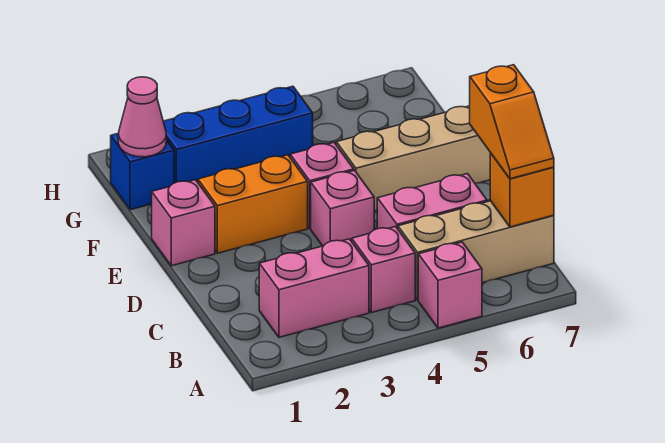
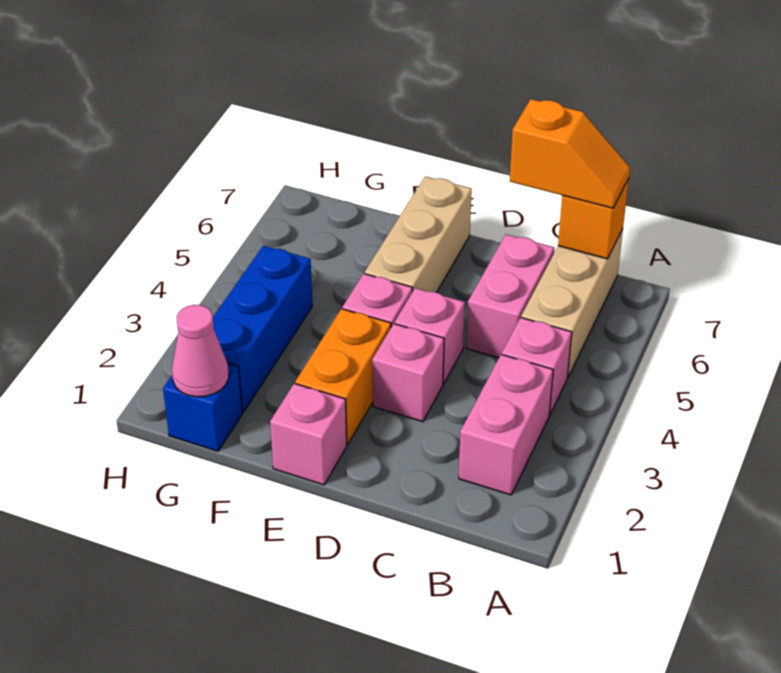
pink 1x1 brick [418,242,482,328] -> pink 1x1 brick moved to [372,324,444,422]

